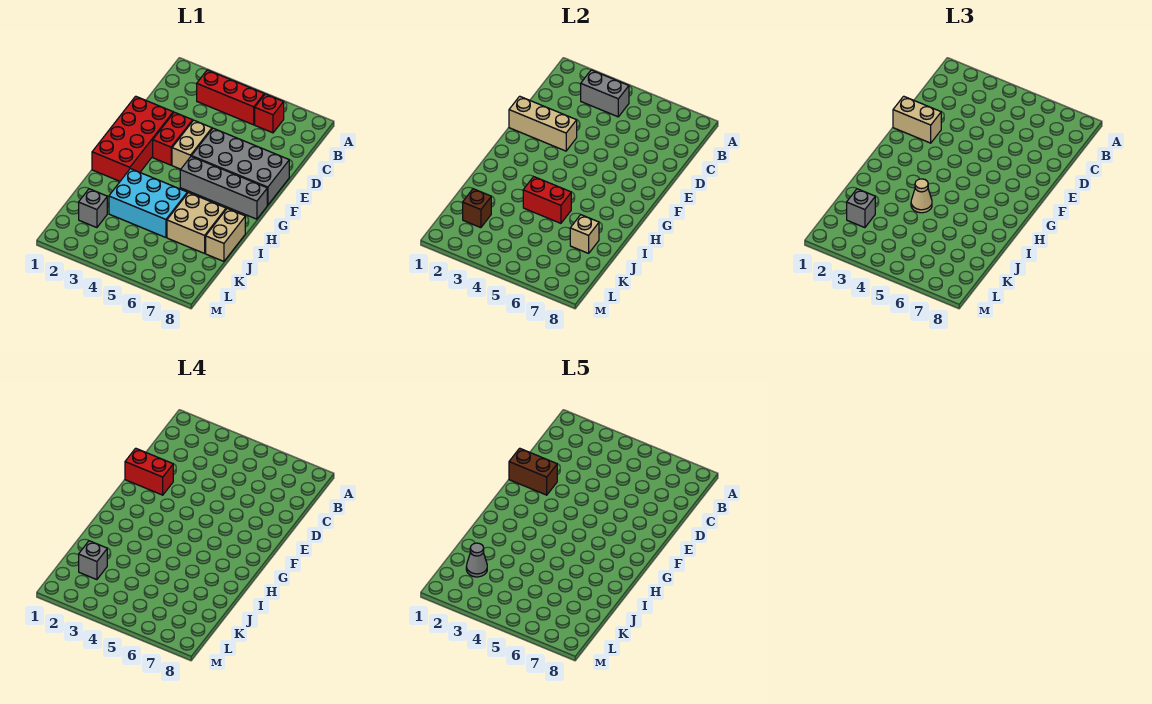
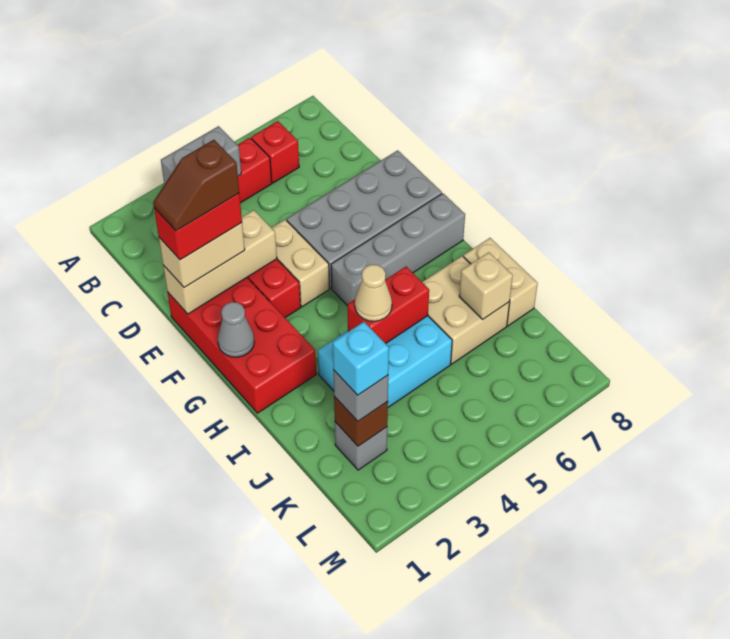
brown 1x2 brick [509,448,557,495] -> brown 1x2 slope [153,140,239,231]
grey 1x1 brick [79,541,107,580] -> cyan 1x1 brick [333,322,389,395]
grey 1x1 cone [466,543,487,577] -> grey 1x1 cone moved to [218,302,254,357]

